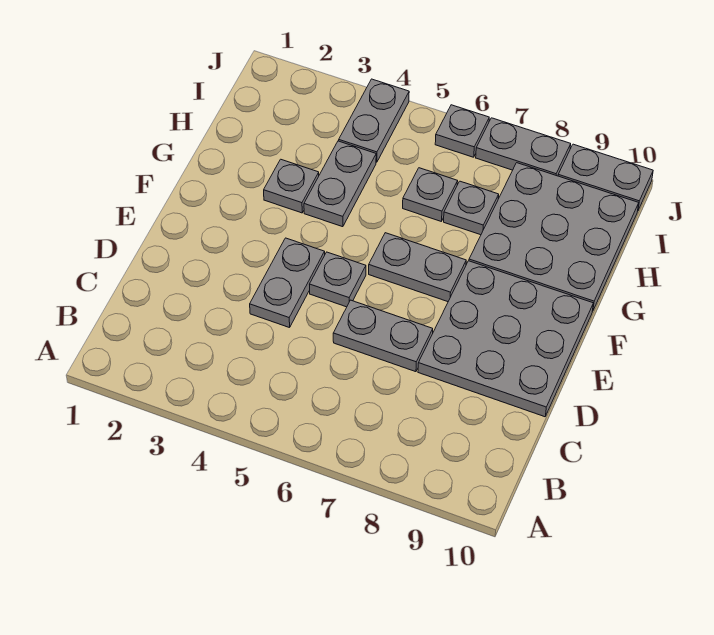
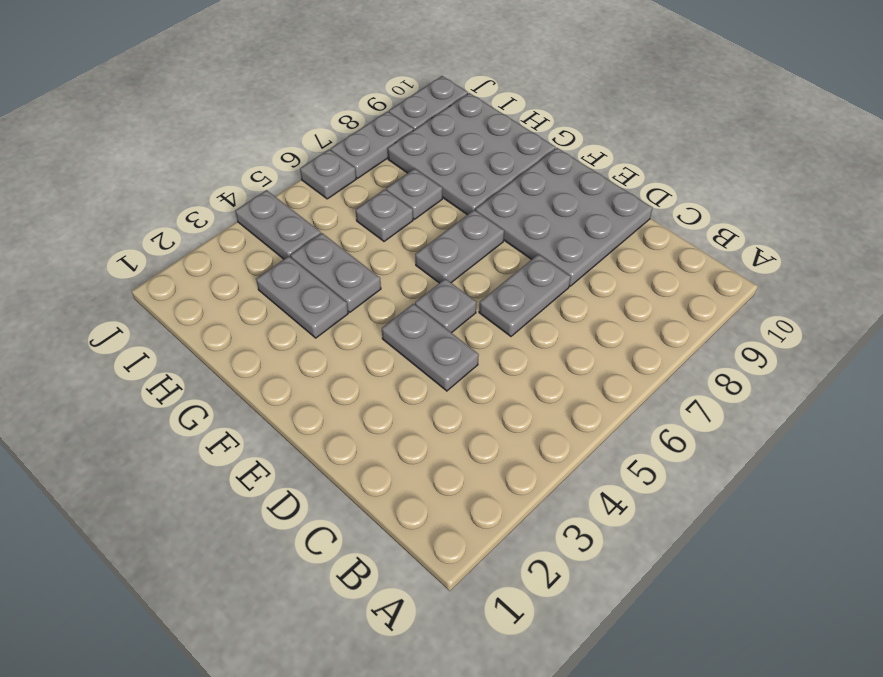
grey 1x1 plate [264,159,319,213] -> grey 1x2 plate [256,256,348,338]

